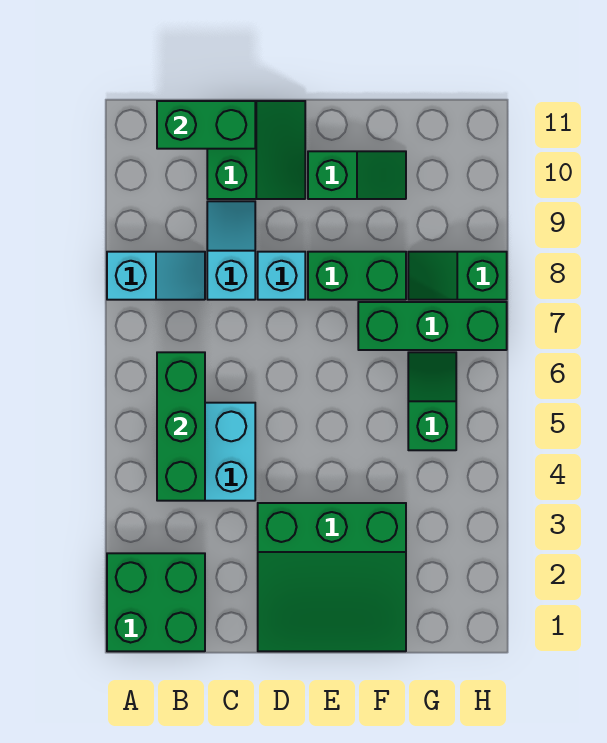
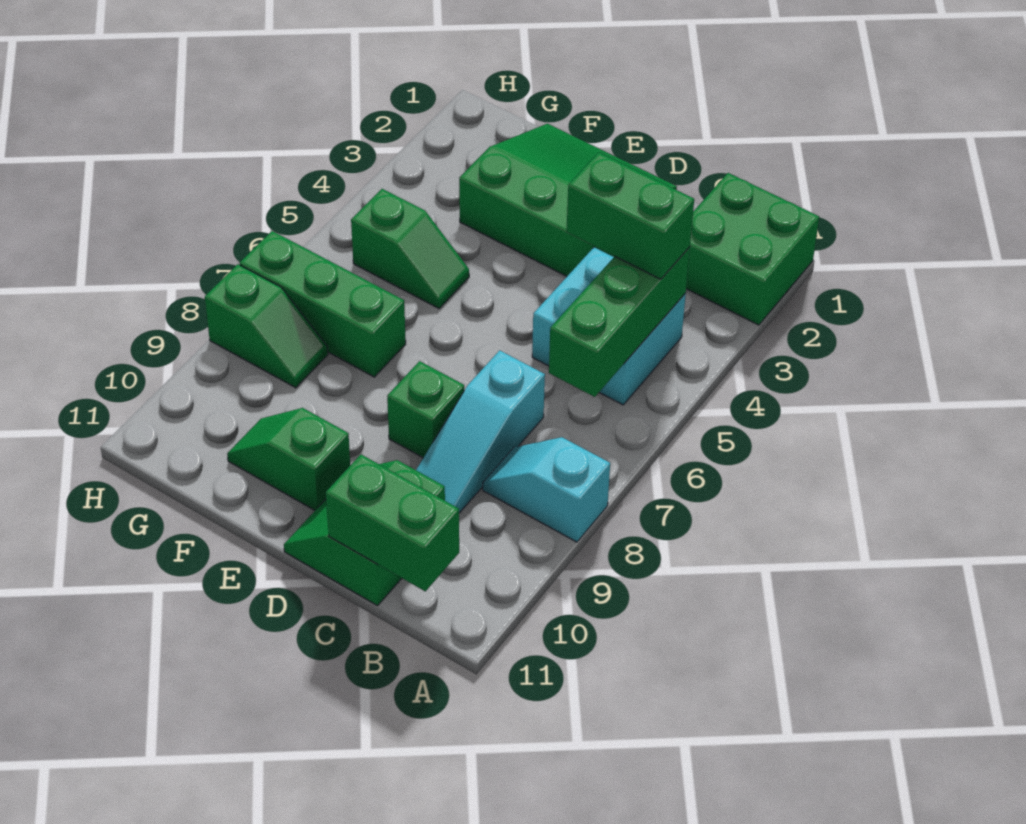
cyan 1x2 slope [207,201,255,300] -> cyan 1x3 slope [416,350,545,513]
cyan 1x1 brick [258,252,305,300] -> green 1x1 brick [387,361,464,458]
green 1x2 brick [308,252,406,300] -> green 1x2 brick moved to [567,153,694,279]
green 1x2 slope [408,352,456,450] -> green 1x2 slope turned to [351,189,469,308]

